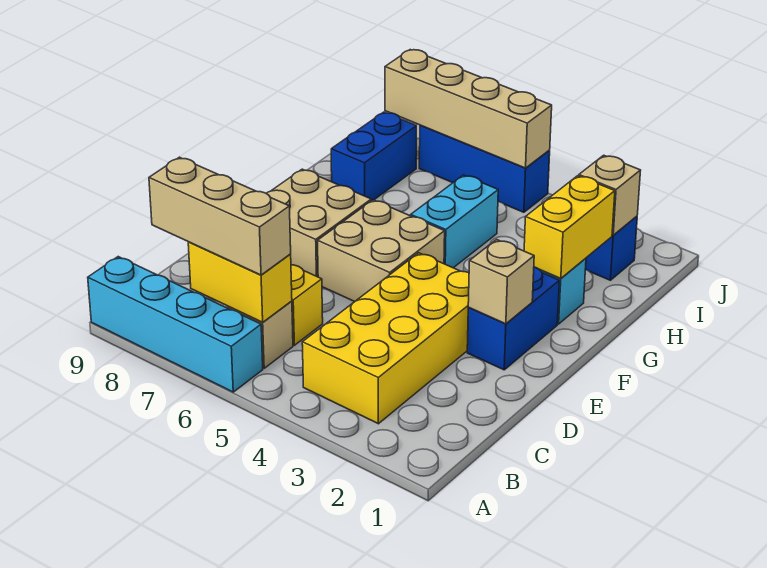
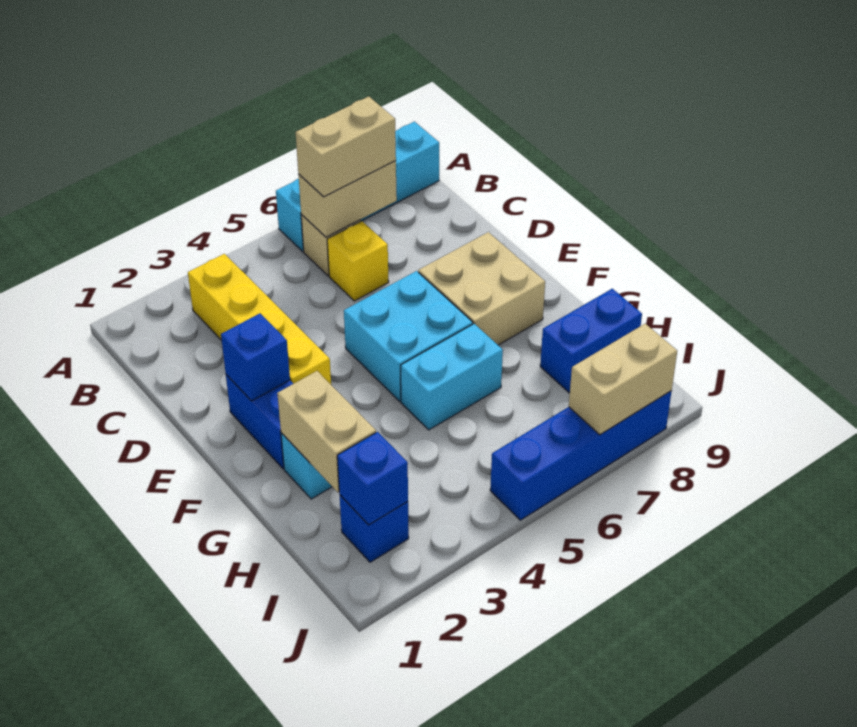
yellow 2x4 brick [302,253,469,424] -> yellow 1x4 brick [188,254,331,384]
yellow 1x2 brick [188,242,292,322] -> tan 1x2 brick [298,161,397,237]
tan 1x3 brick [149,157,291,275] -> tan 1x2 brick [296,97,396,197]
tan 1x1 brick [468,240,534,324] -> blue 1x1 brick [221,314,290,401]
tan 2x2 brick [318,200,445,302] -> cyan 2x2 brick [344,271,473,401]
yellow 1x2 brick [524,176,615,279] -> tan 1x2 brick [277,371,376,492]
cyan 1x2 brick [411,175,498,268] -> cyan 1x2 brick turned to [401,324,503,430]
blue 1x2 brick [331,112,417,201] -> blue 1x2 brick turned to [540,289,642,393]
tan 1x1 brick [579,155,641,235] -> blue 1x1 brick [337,432,408,525]
blue 1x3 brick [419,125,550,212] -> blue 1x4 brick [490,391,672,520]
tan 1x4 brick [385,50,552,168] -> tan 1x2 brick [569,324,677,435]

